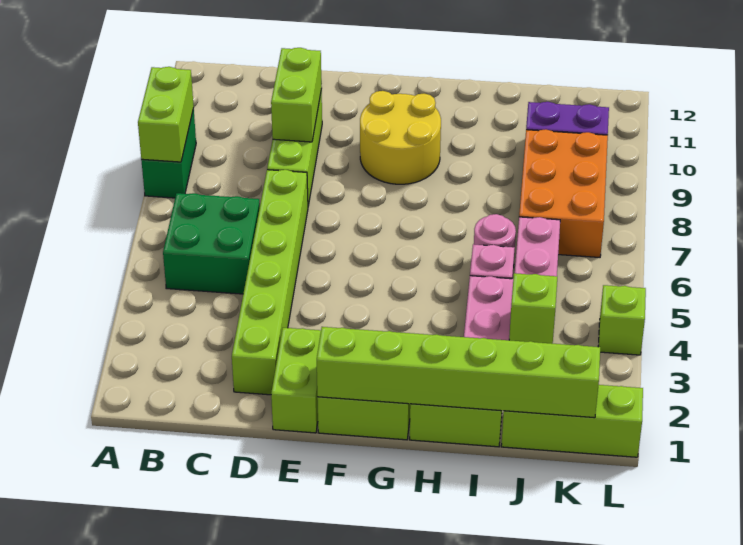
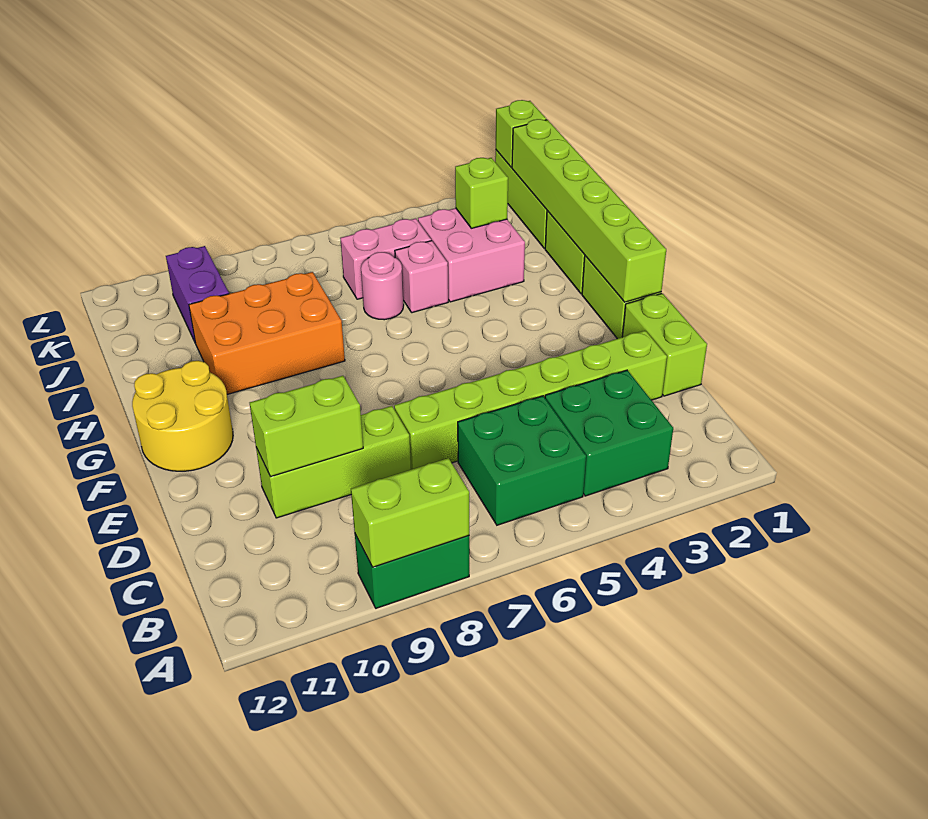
none -> green 2x2 brick [545,370,673,496]
lime 1x2 brick [271,328,321,433] -> lime 1x2 brick turned to [622,293,707,396]
yellow 2x2 round brick [360,91,441,184] -> yellow 2x2 round brick moved to [132,361,233,471]
orange 2x3 brick [519,129,608,257] -> orange 2x3 brick moved to [189,272,345,394]
lime 1x1 brick [598,285,646,355] -> lime 1x1 brick moved to [496,100,547,168]

